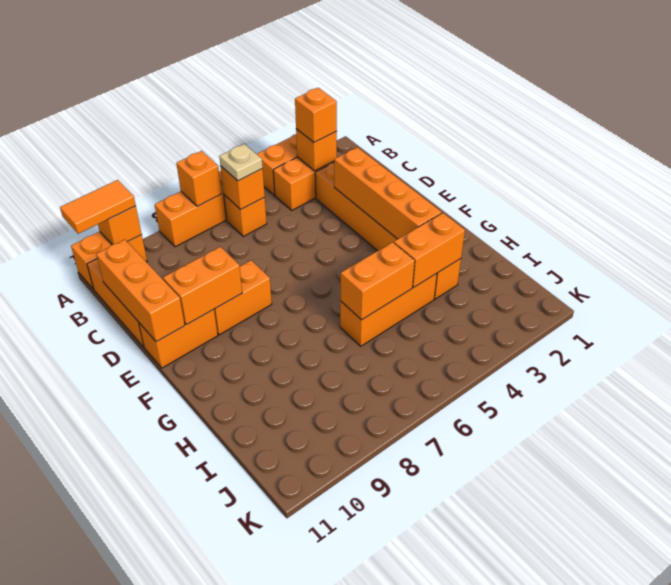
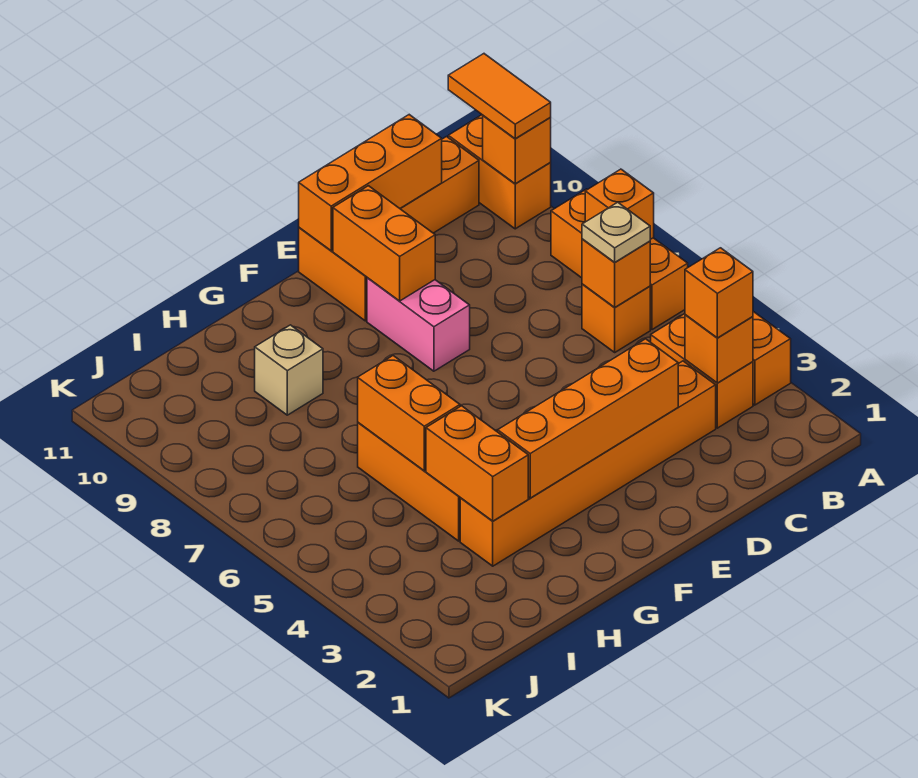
orange 1x2 brick [214,260,272,335] -> pink 1x2 brick [367,278,470,371]
none -> tan 1x1 brick [255,325,323,415]

